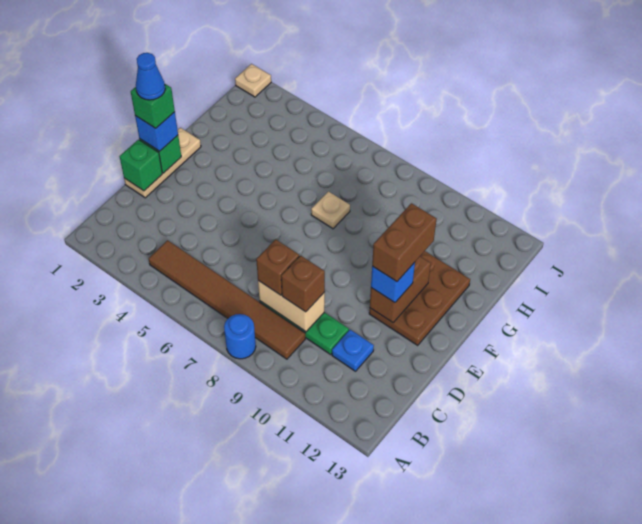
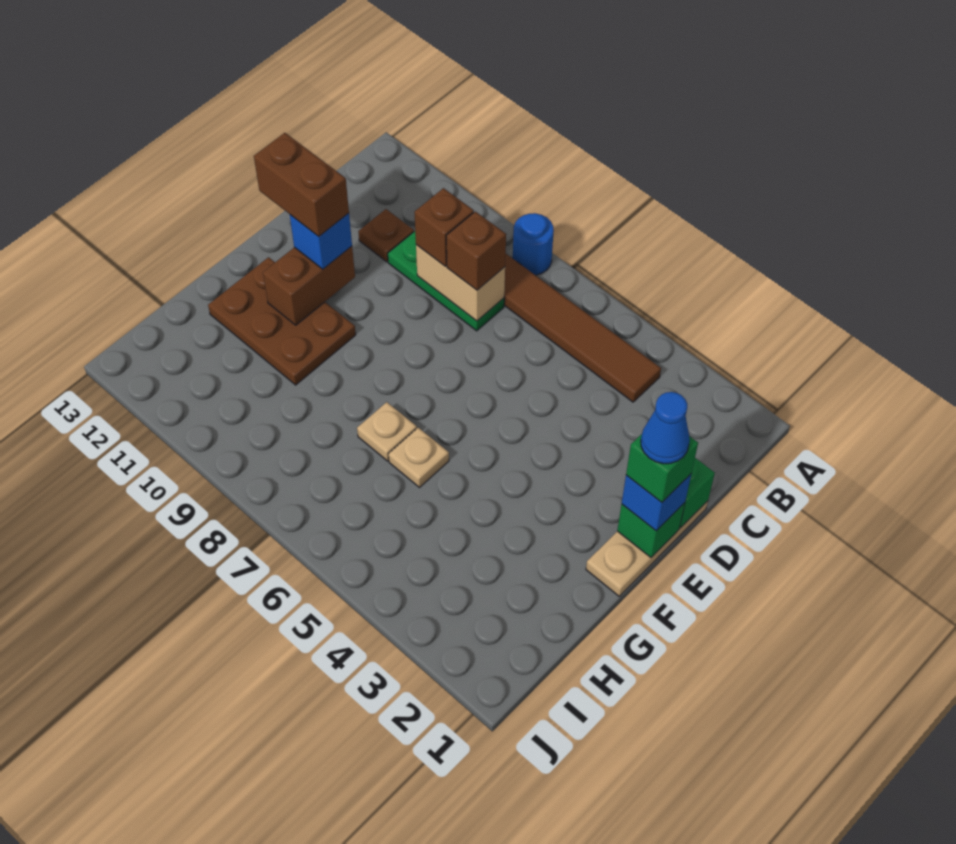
blue 1x1 plate [332,330,374,371] -> brown 1x1 plate [358,209,414,262]
brown 2x3 plate [369,251,470,345] -> brown 2x3 plate turned to [208,257,356,385]
brown 1x2 brick [372,203,437,282] -> brown 1x2 brick turned to [254,133,349,237]
tan 1x1 plate [235,64,271,97] -> tan 1x1 plate moved to [389,428,449,487]

